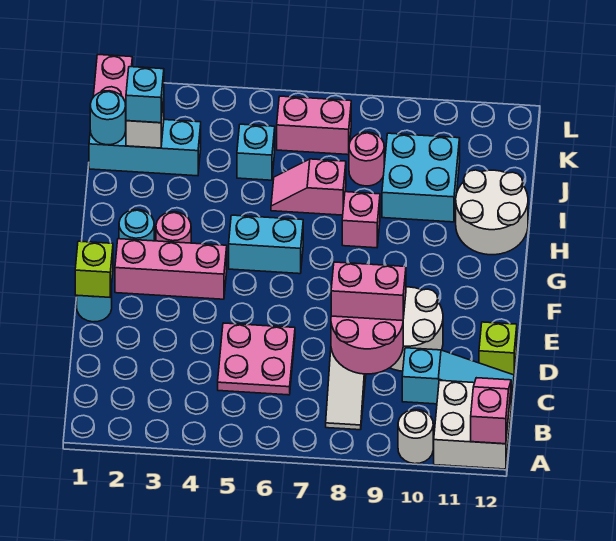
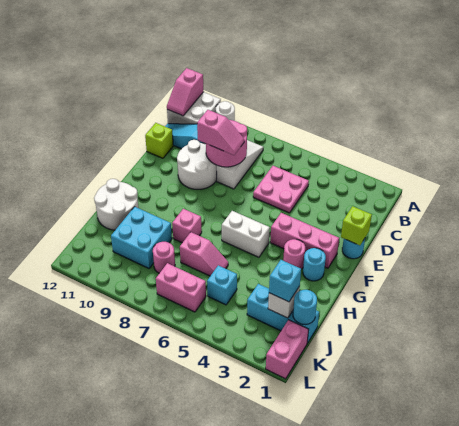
pink 1x2 brick [331,262,406,321] -> pink 1x2 slope [197,110,244,155]
cyan 1x2 brick [229,215,303,274] -> white 1x2 brick [222,211,270,257]

